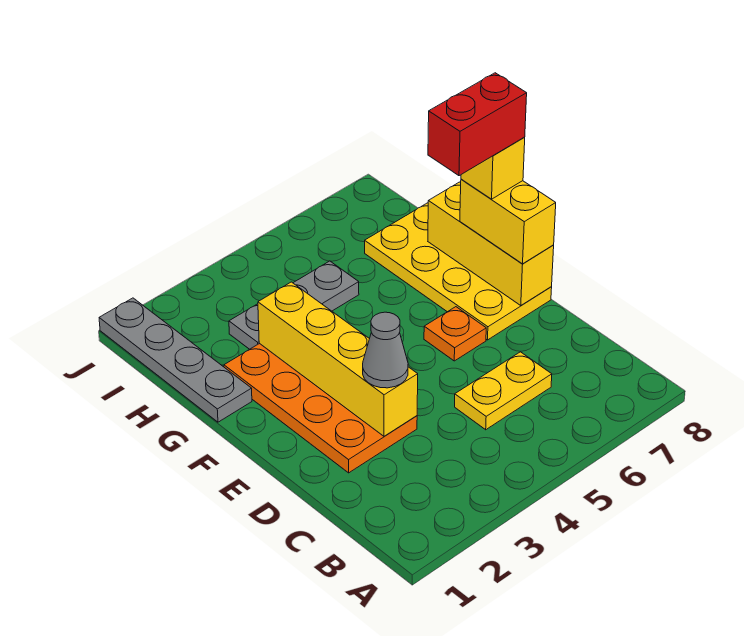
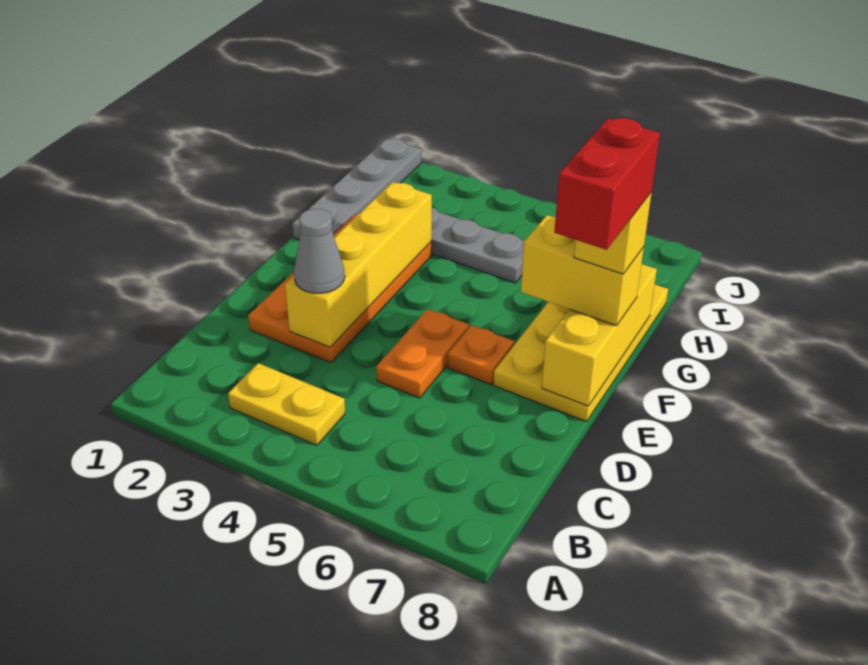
yellow 1x2 plate [455,352,552,430] -> yellow 1x2 plate moved to [228,363,345,445]
none -> orange 1x2 plate [376,309,469,398]
yellow 1x2 brick [460,179,556,264] -> yellow 1x2 brick turned to [521,215,644,326]
red 1x2 brick [428,73,527,176] -> red 1x2 brick turned to [554,118,660,250]

